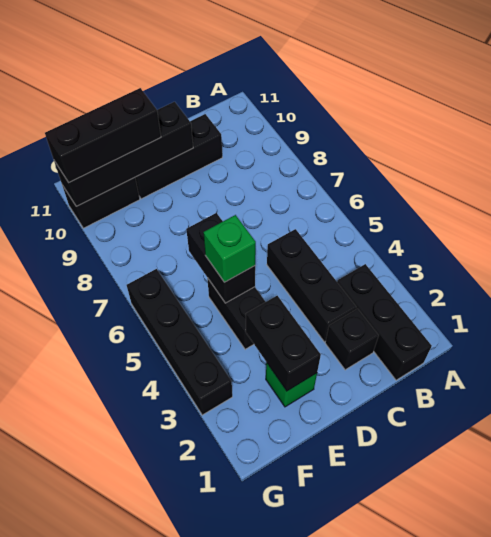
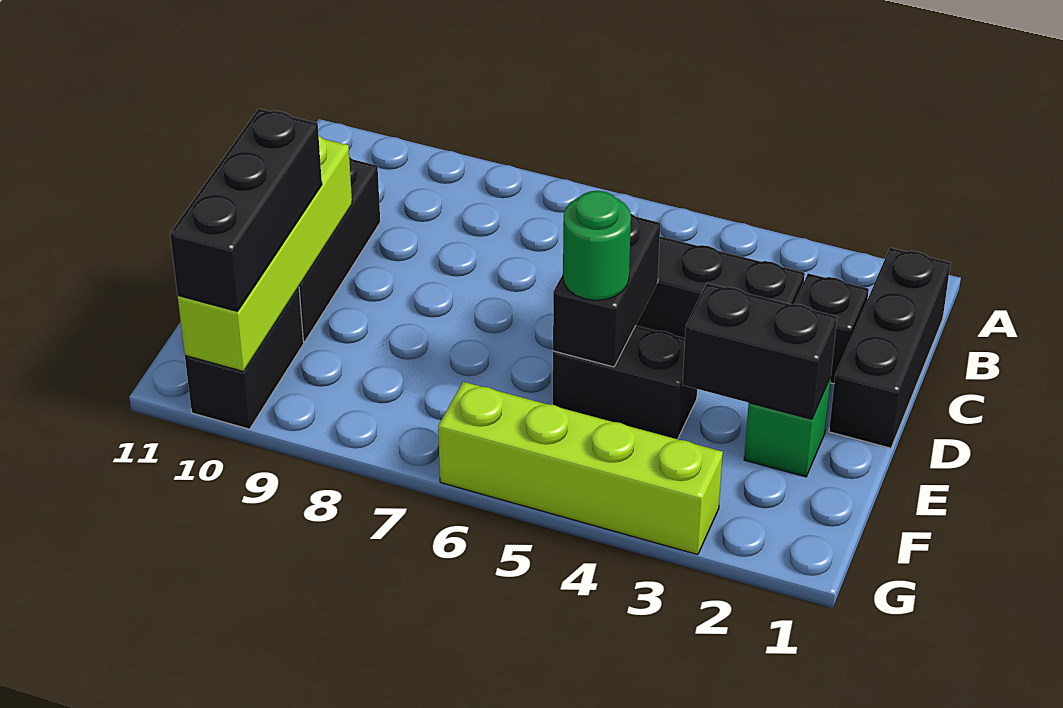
black 1x3 brick [337,264,432,380] -> black 1x3 brick turned to [829,248,951,448]
black 1x4 brick [54,102,193,206] -> lime 1x4 brick [178,136,352,372]
black 1x2 brick [186,213,255,303] -> black 1x2 brick turned to [553,213,660,367]
green 1x1 brick [204,215,256,282] -> green 1x1 round brick [563,191,631,300]
black 1x4 brick [127,269,232,415] -> lime 1x4 brick [438,382,723,555]

